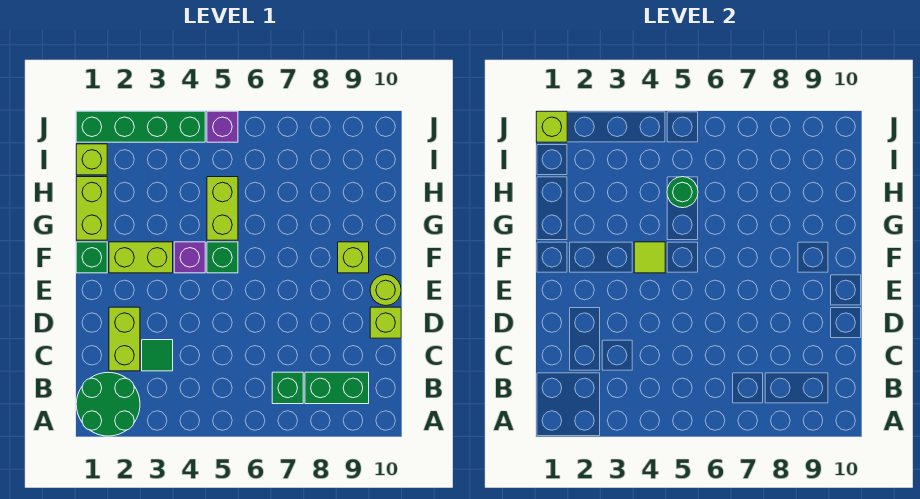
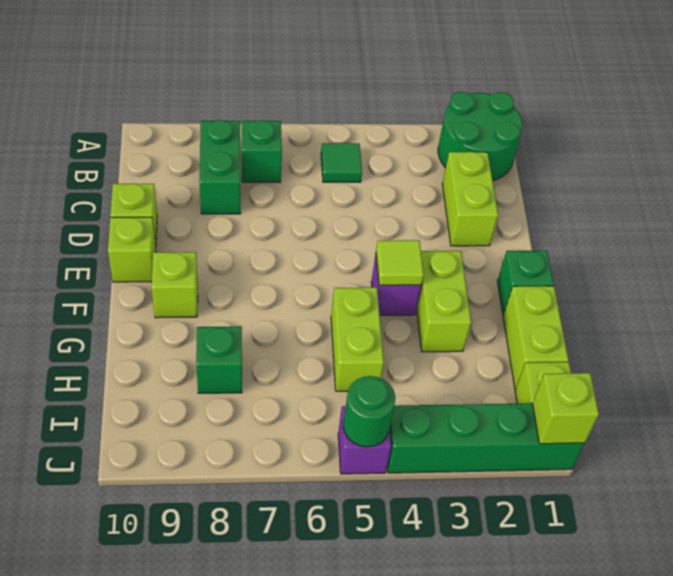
green 1x2 brick [305,372,369,404] -> green 1x2 brick turned to [199,120,241,214]
green 1x1 tile [142,340,173,371] -> green 1x1 tile moved to [321,143,362,182]
lime 1x1 round brick [370,275,401,306] -> lime 1x1 brick [108,217,156,282]
lime 1x2 brick [109,242,173,273] -> lime 1x2 brick turned to [417,251,471,352]
green 1x1 brick [207,242,238,273] -> green 1x1 brick moved to [196,326,242,393]
green 1x1 round brick [667,177,698,208] -> green 1x1 round brick moved to [343,376,395,447]

